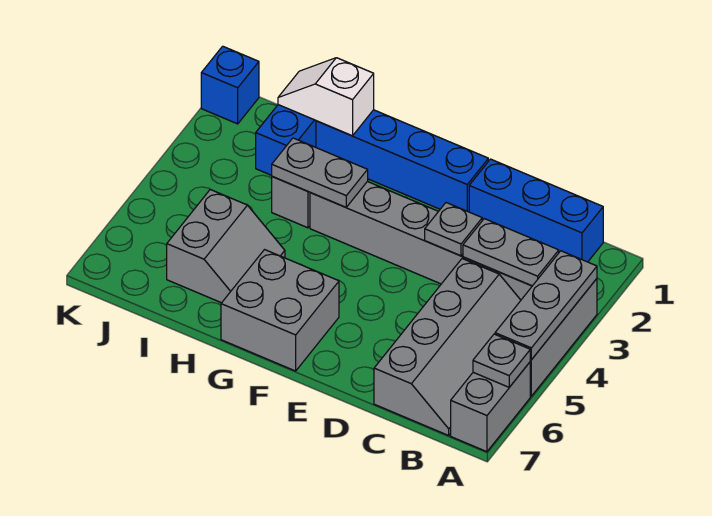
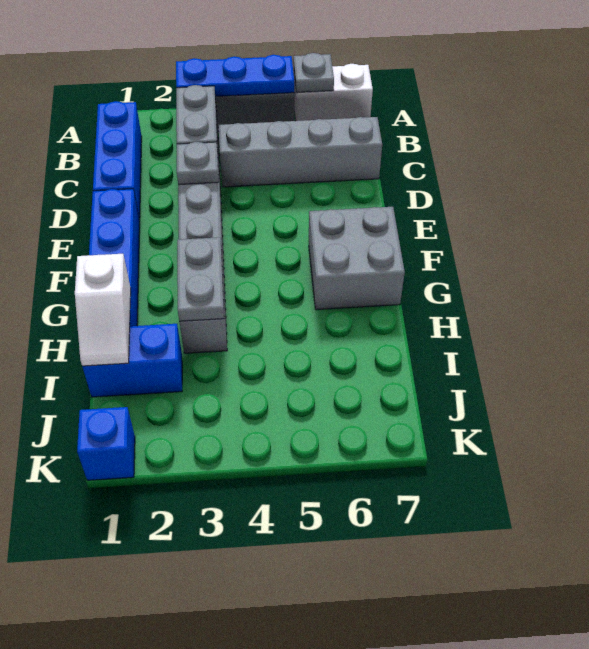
grey 1x3 plate [495,251,597,360] -> blue 1x3 plate [176,55,294,97]
grey 1x2 brick [451,362,530,452] -> white 1x2 brick [294,64,373,121]
grey 2x2 slope [167,190,285,303] -> none

